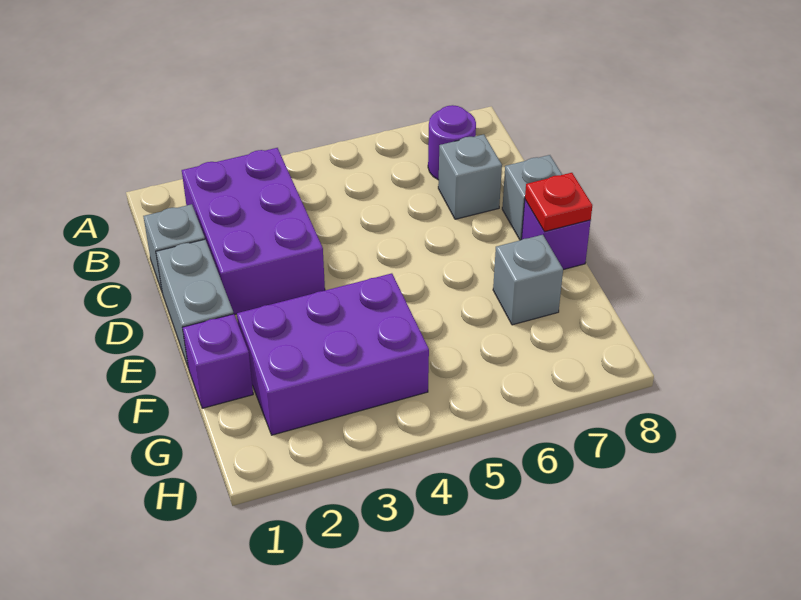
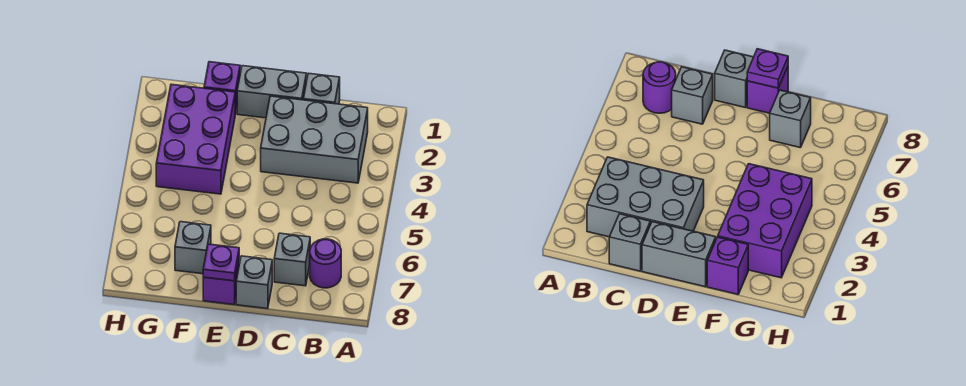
purple 2x3 brick [182,148,325,315] -> grey 2x3 brick [261,96,368,183]
red 1x1 plate [525,173,592,232] -> purple 1x1 plate [203,244,239,281]

